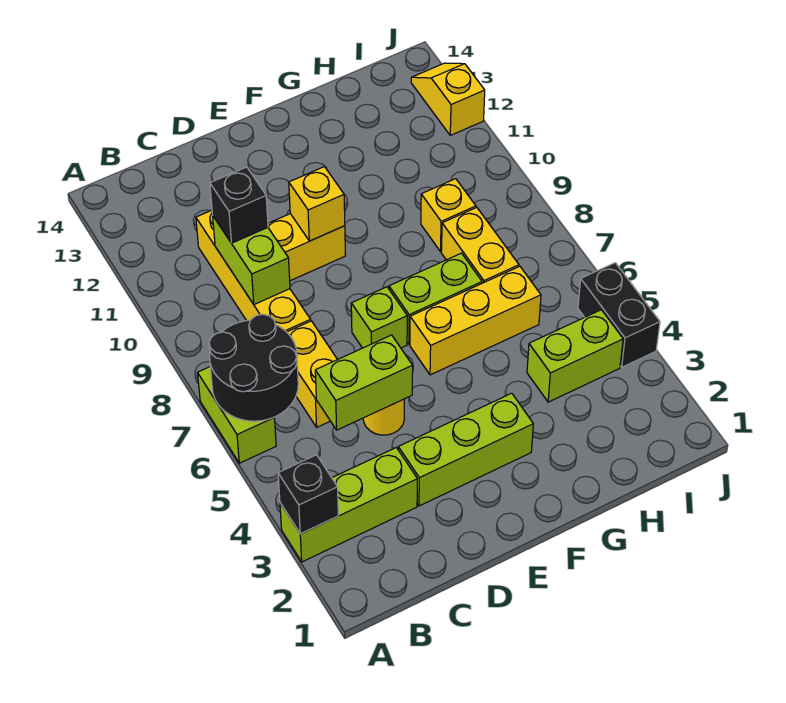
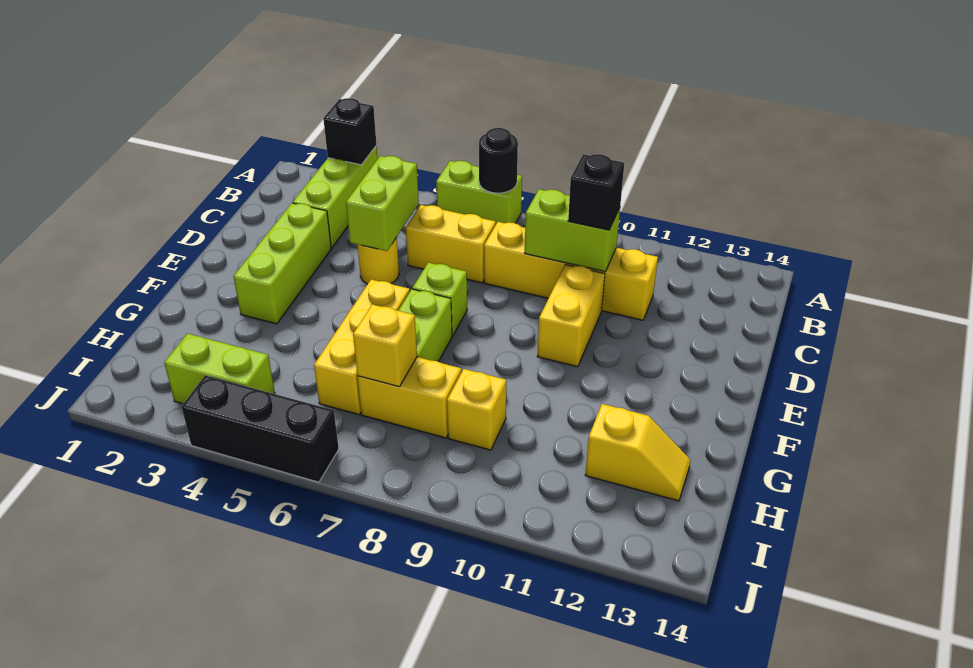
black 2x2 round brick [209,314,298,421] -> black 1x1 round brick [479,128,518,193]
yellow 1x1 brick [289,166,345,241] -> yellow 1x1 brick moved to [353,304,417,387]
lime 1x2 brick [527,310,623,402] -> lime 1x2 brick turned to [164,334,275,404]
black 1x2 brick [578,263,660,367] -> black 1x3 brick [182,375,339,482]
yellow 1x2 slope [411,63,485,135] -> yellow 1x2 slope moved to [585,404,691,501]

